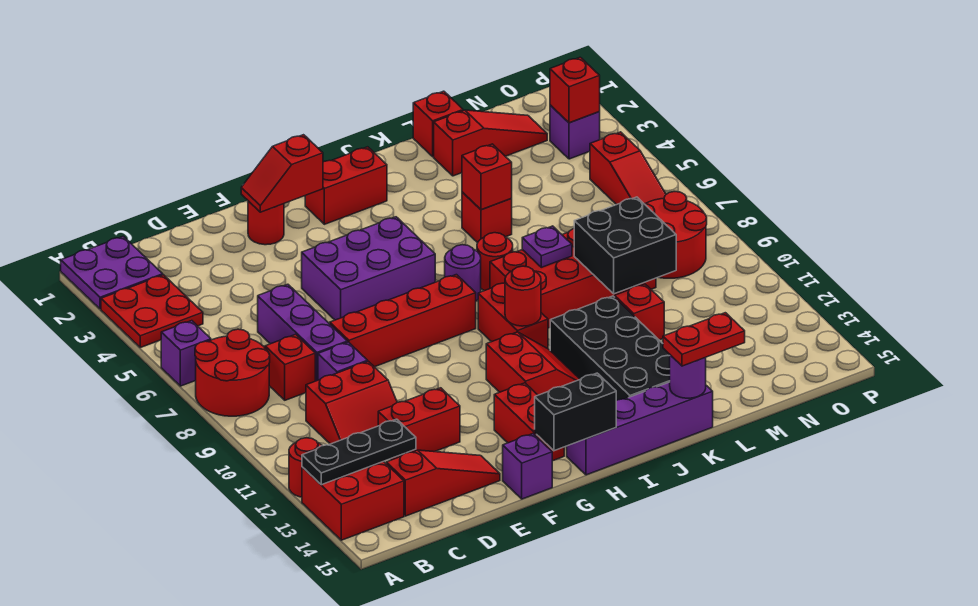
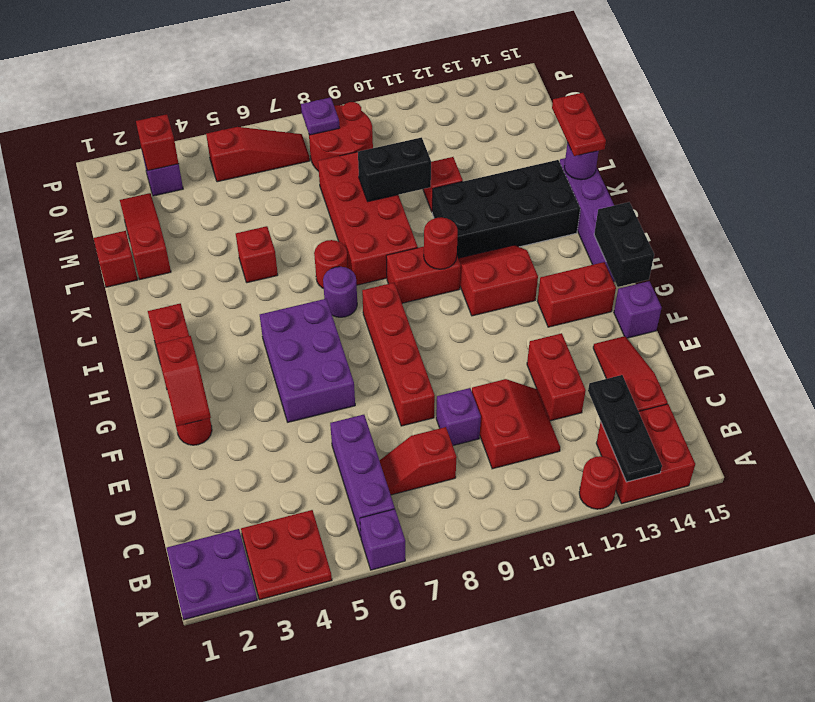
red 2x2 round brick [195,329,270,416] -> none
purple 1x3 brick [258,284,347,381] -> purple 1x3 brick turned to [330,415,395,537]
red 1x1 brick [462,144,512,210] -> none
purple 1x1 plate [522,226,572,267] -> purple 1x1 plate moved to [301,97,339,135]
black 2x2 brick [574,197,676,294] -> black 1x2 brick [358,137,431,201]

